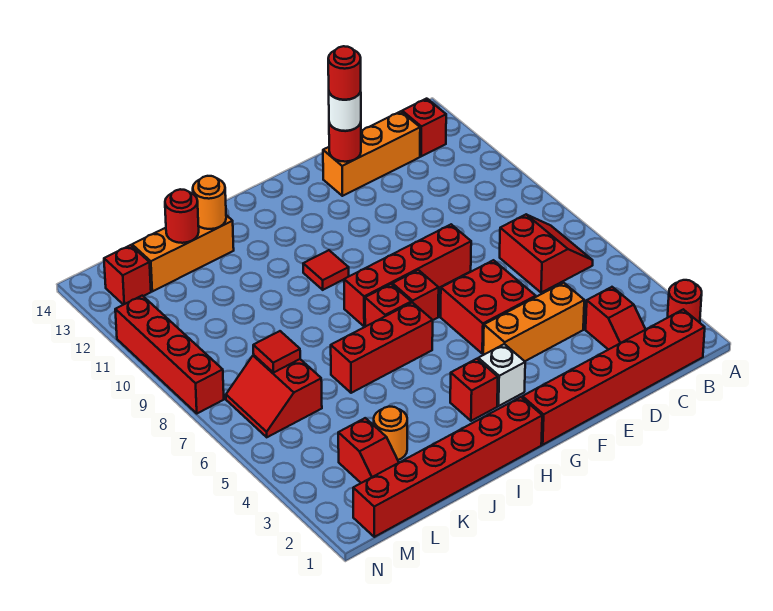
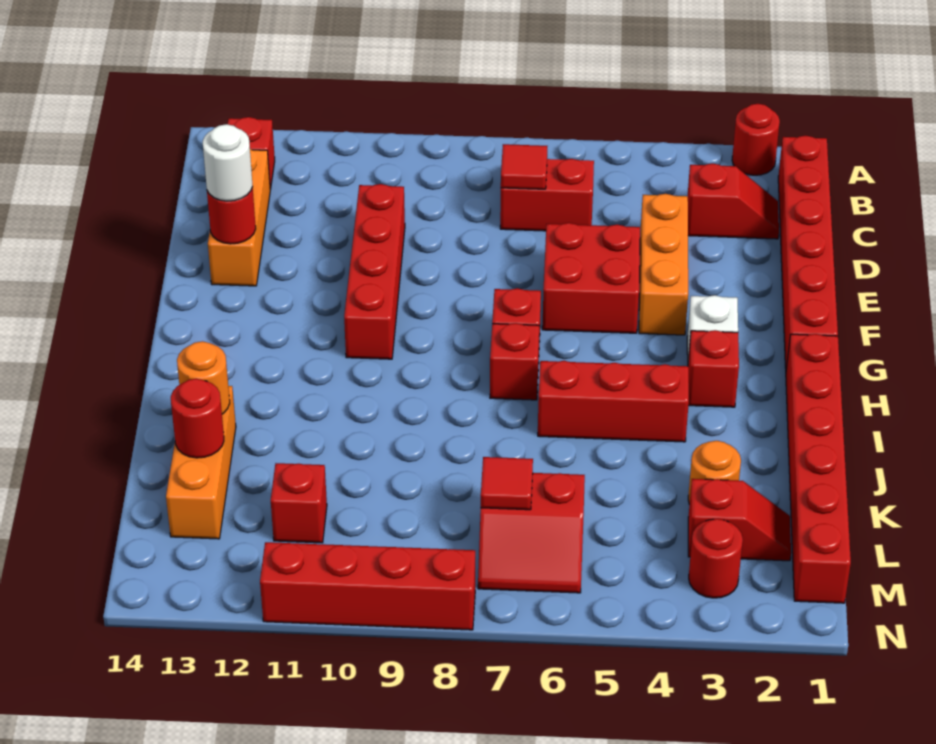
red 1x4 brick [344,224,471,326] -> red 1x4 brick moved to [344,184,405,359]
red 1x1 round brick [328,46,361,100] -> red 1x1 round brick moved to [689,519,743,598]
red 1x3 brick [331,302,433,393] -> red 1x3 brick turned to [538,361,689,442]
red 1x1 tile [303,250,349,290] -> red 1x1 tile moved to [501,144,547,189]
red 1x1 brick [104,245,151,305] -> red 1x1 brick moved to [271,463,327,543]

